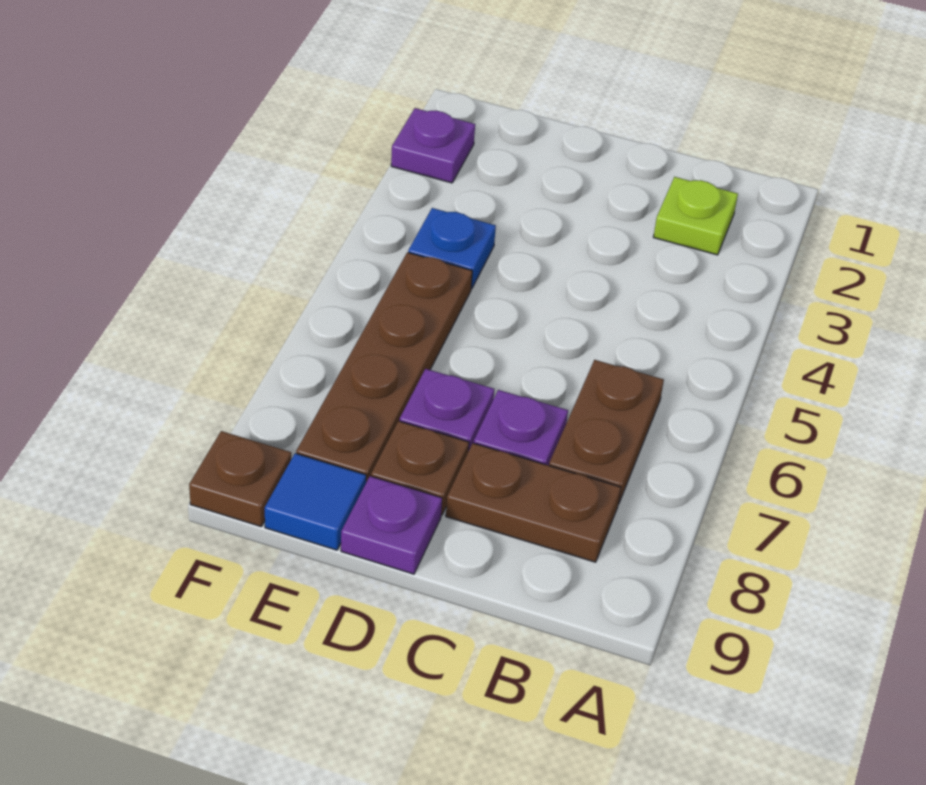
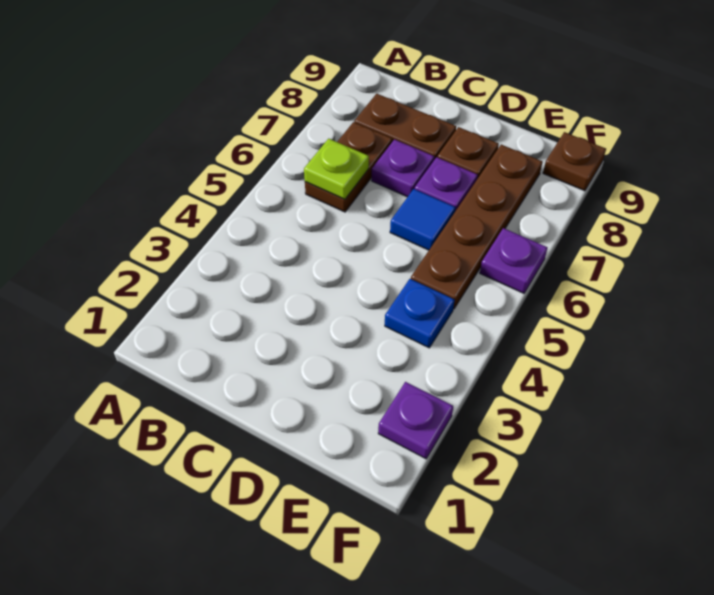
lime 1x1 plate [654,177,738,255] -> lime 1x1 plate moved to [304,139,369,199]
purple 1x1 plate [341,476,442,574] -> purple 1x1 plate moved to [480,228,548,293]
blue 1x1 tile [265,453,366,550] -> blue 1x1 tile moved to [390,189,455,250]

